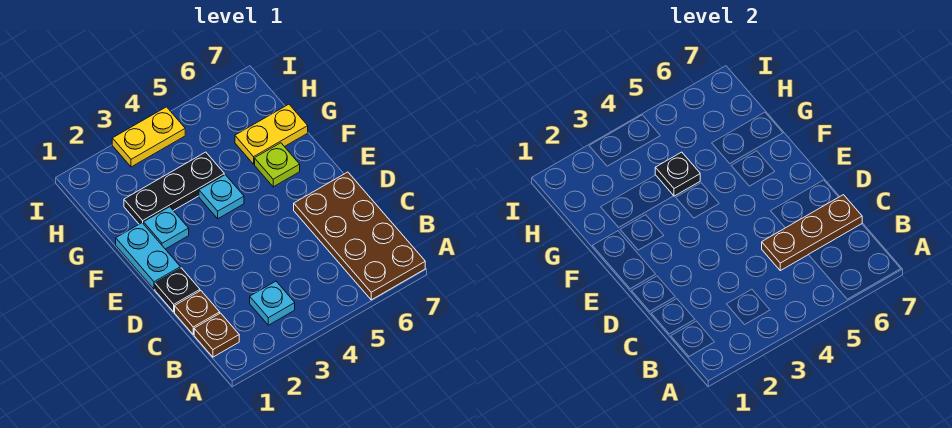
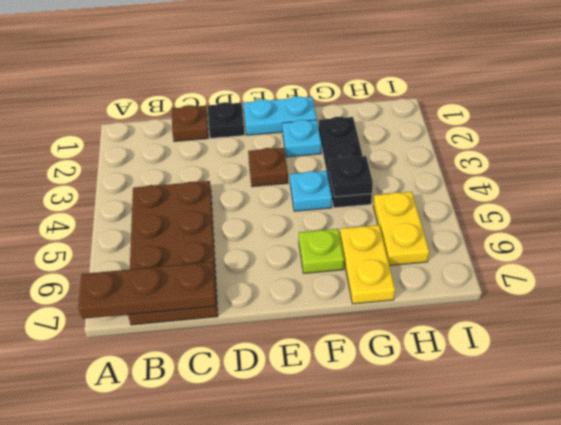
brown 2x4 plate [294,172,425,300] -> brown 2x4 plate turned to [128,181,218,325]
brown 1x1 plate [194,313,239,357] -> brown 1x1 plate moved to [248,148,288,187]
cyan 1x1 plate [250,281,295,325] -> none
brown 1x3 plate [762,195,862,271] -> brown 1x3 plate turned to [78,262,216,319]
yellow 1x2 plate [112,107,185,167] -> yellow 1x2 plate moved to [373,192,429,266]

